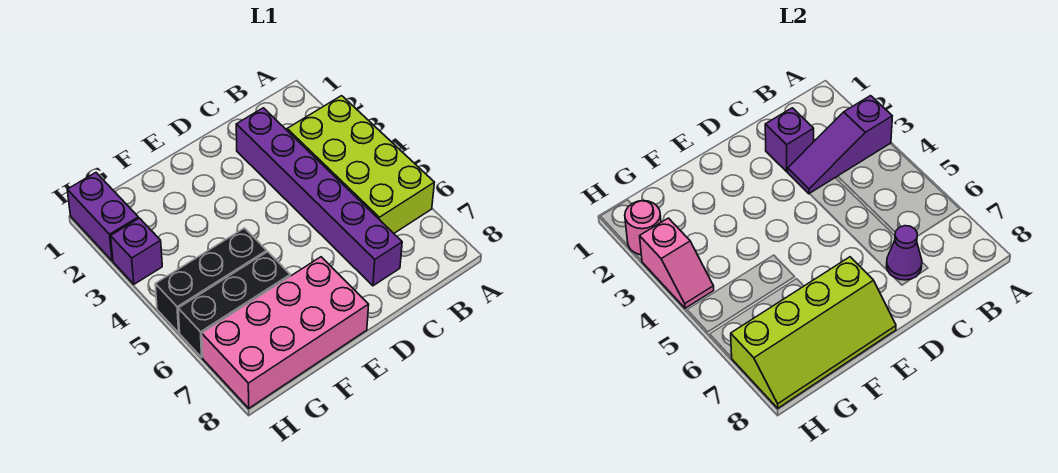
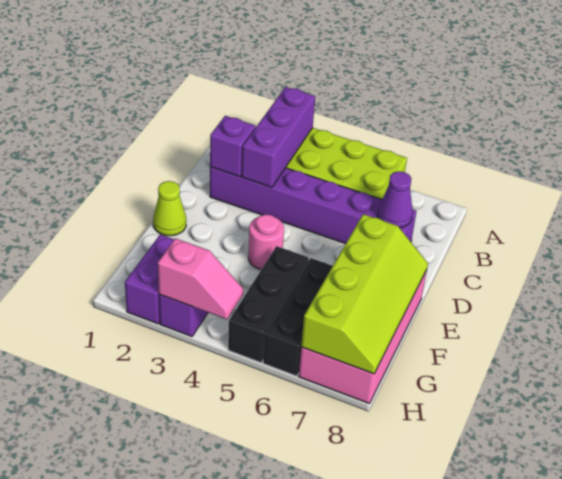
purple 1x3 slope [787,96,892,194] -> purple 1x3 brick [242,87,315,187]
none -> lime 1x1 cone [153,181,186,236]
purple 1x2 brick [67,173,139,261] -> purple 1x2 brick turned to [125,234,174,324]
pink 1x1 round brick [625,201,661,255] -> pink 1x1 round brick moved to [248,215,284,269]

